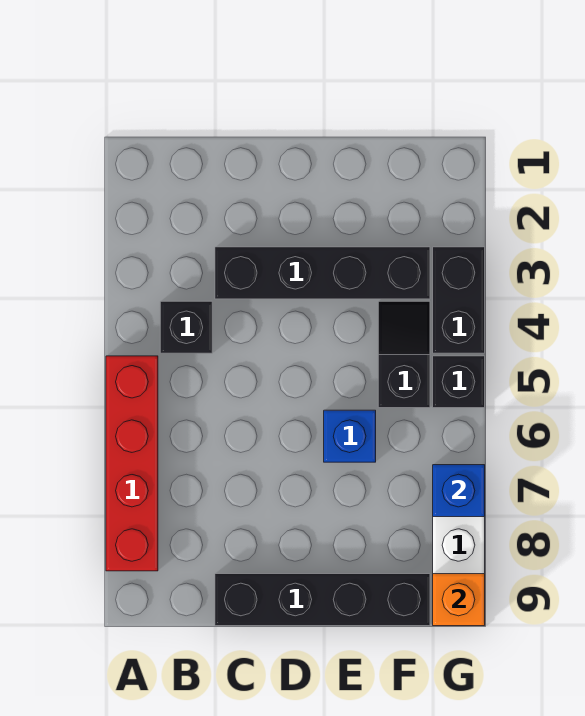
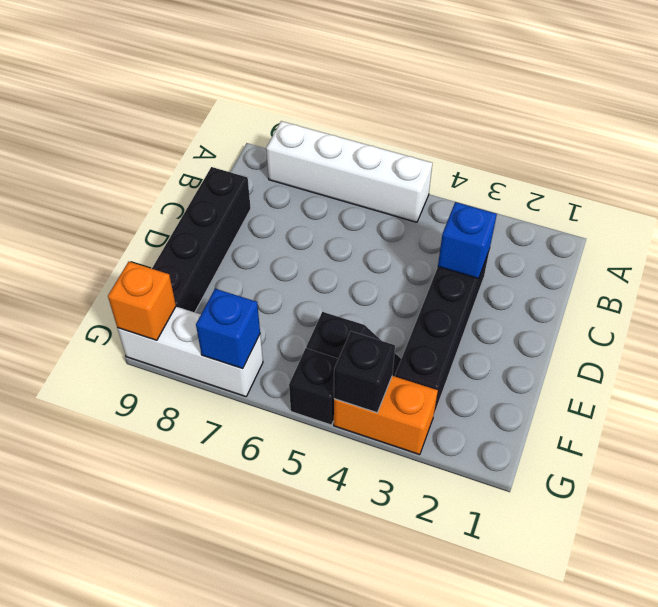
red 1x4 brick [106,356,158,571] -> white 1x4 brick [266,121,432,222]
black 1x1 brick [160,301,212,353] -> black 1x1 brick moved to [334,331,395,413]
blue 1x1 brick [324,410,376,462] -> blue 1x1 brick moved to [438,202,497,279]
black 1x2 brick [433,247,485,353] -> orange 1x2 brick [334,376,438,455]

